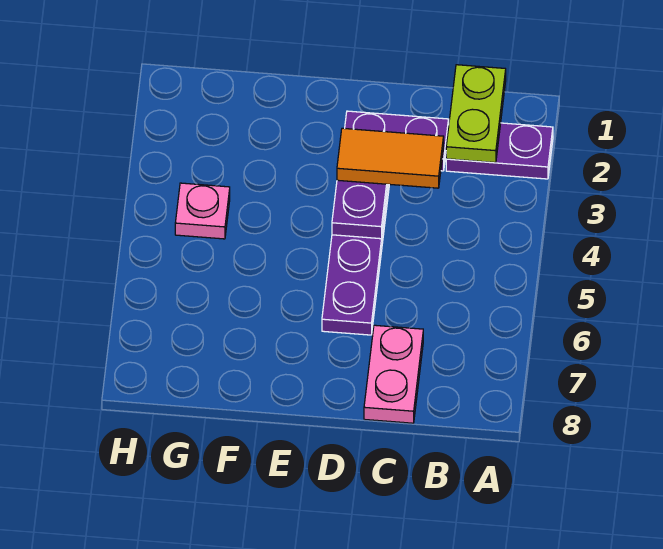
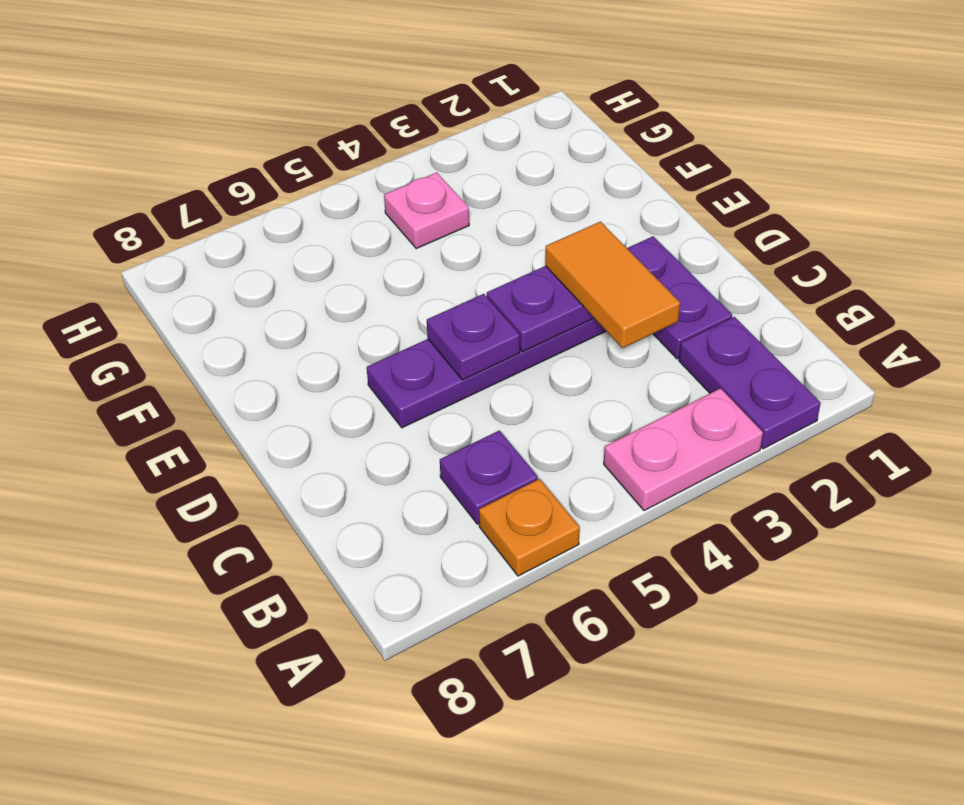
none -> orange 1x1 plate [479,479,580,576]
lime 1x2 plate [446,65,506,163] -> none
none -> purple 1x1 plate [440,431,538,524]
pink 1x2 plate [364,325,423,423] -> pink 1x2 plate moved to [604,388,763,511]
none -> purple 1x1 plate [427,294,520,380]

